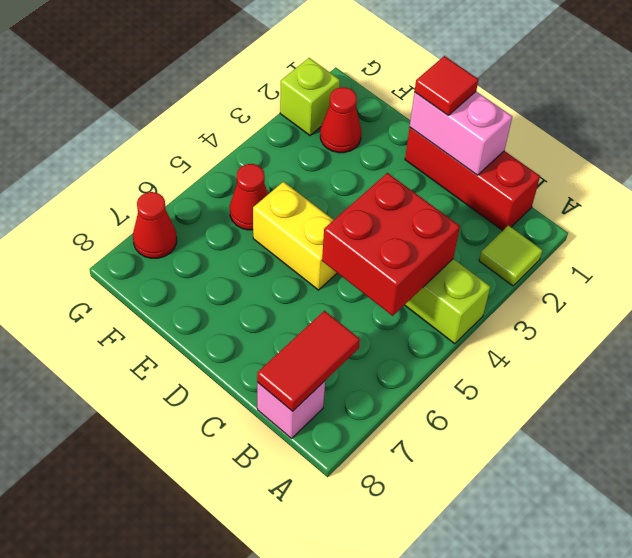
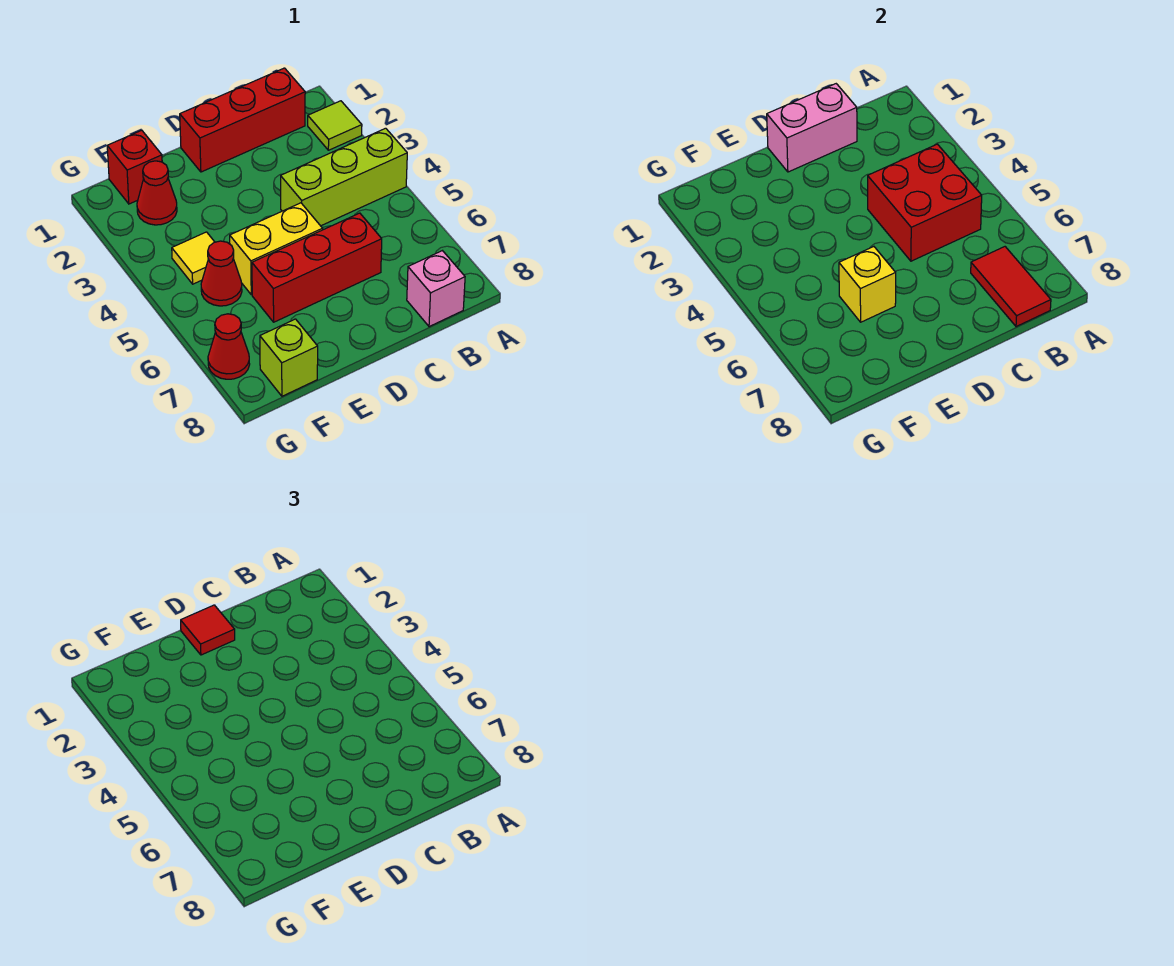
none -> red 1x3 brick [252,213,382,322]
none -> yellow 1x1 brick [839,247,896,322]
none -> red 1x1 brick [107,130,162,204]
none -> yellow 1x1 tile [172,232,214,284]
lime 1x1 brick [280,58,340,136] -> lime 1x1 brick moved to [260,319,318,396]

